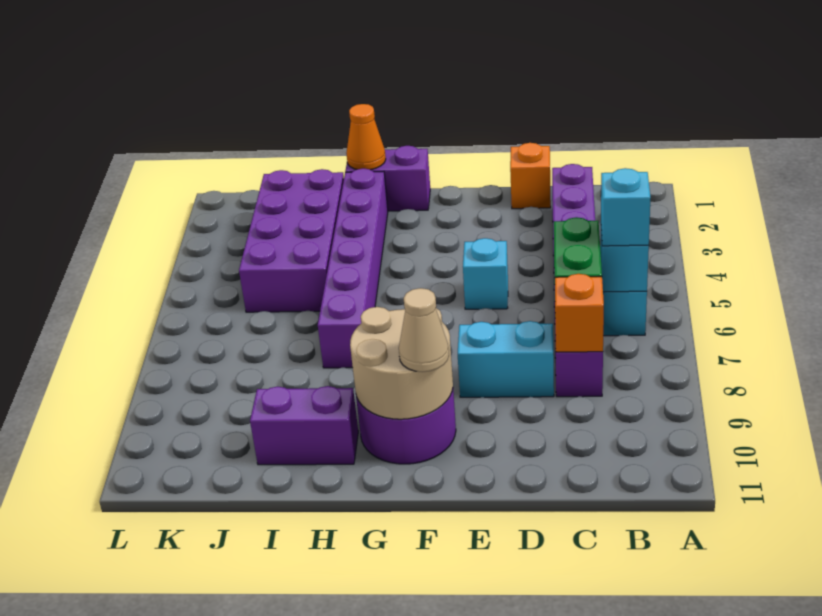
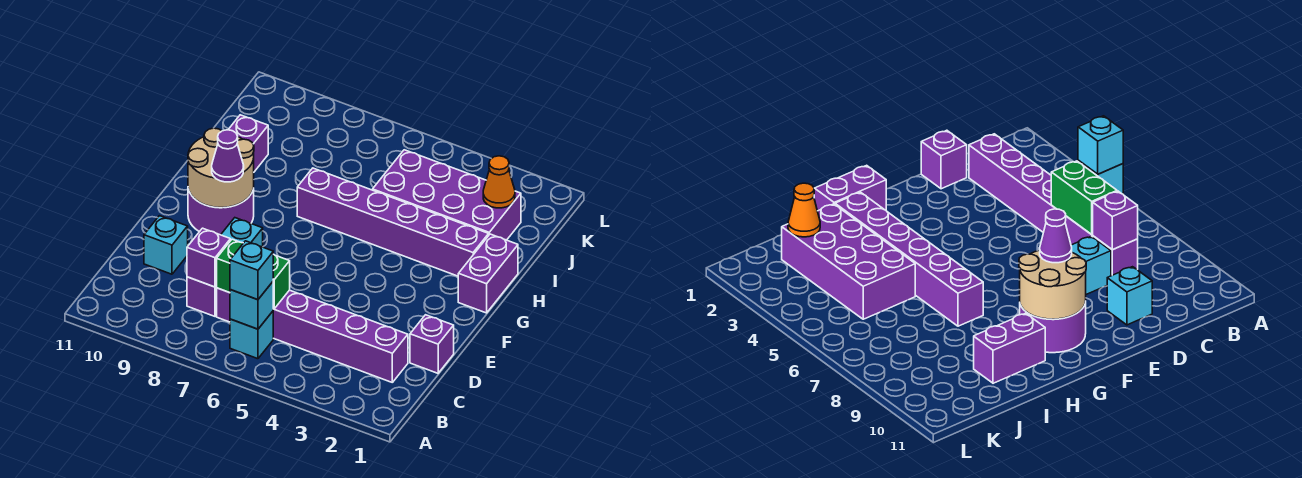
orange 1x1 brick [555,274,604,352] -> purple 1x1 brick [187,228,230,287]
orange 1x1 brick [510,143,551,209] -> purple 1x1 brick [410,315,454,373]
cyan 1x1 brick [463,238,508,309] -> cyan 1x1 brick moved to [144,216,188,274]
none -> purple 1x1 cone [212,130,244,182]
tan 1x1 cone [399,288,449,372] -> none
orange 1x1 cone [346,104,386,170] -> orange 1x1 cone moved to [483,156,515,208]

